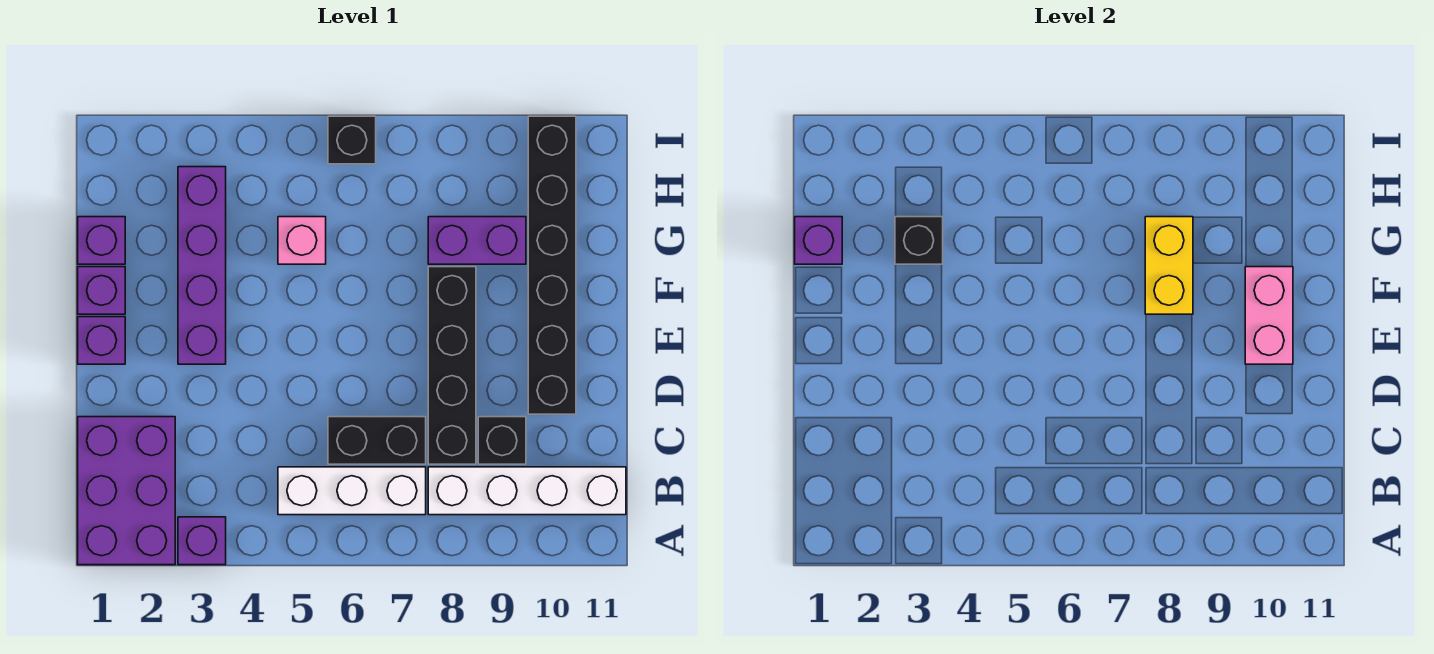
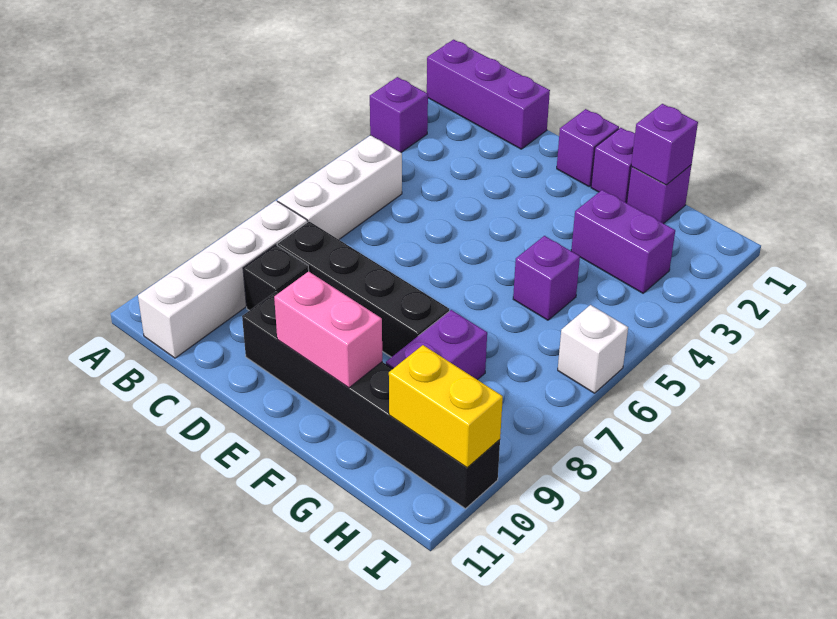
purple 2x3 brick [78,417,175,565] -> purple 1x3 brick [427,40,550,149]
black 1x2 brick [328,417,426,464] -> none
purple 1x4 brick [178,167,226,364] -> purple 1x2 brick [571,190,675,293]
yellow 1x2 brick [1145,217,1193,314] -> yellow 1x2 brick moved to [389,345,503,468]
black 1x1 brick [895,217,943,264] -> none
pink 1x1 brick [278,217,326,264] -> purple 1x1 brick [513,236,580,320]
black 1x1 brick [328,116,376,164] -> white 1x1 brick [558,305,628,393]

